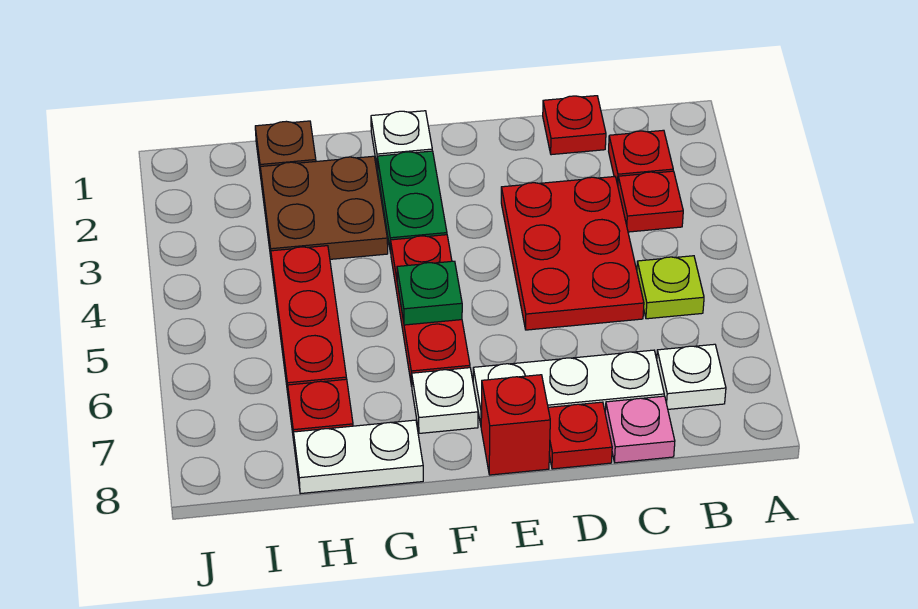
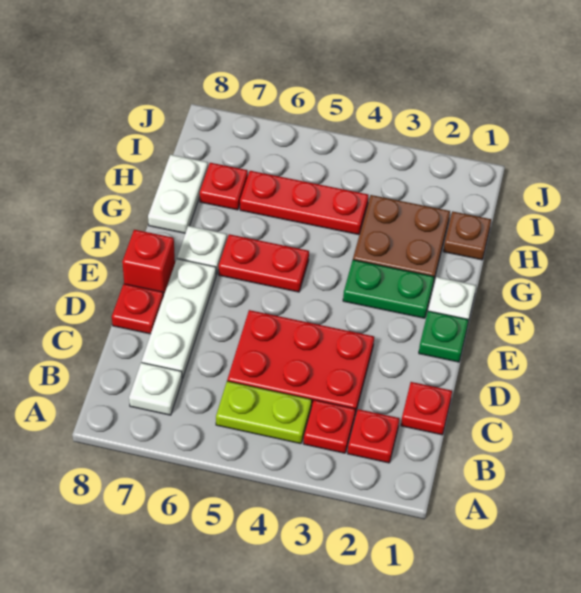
lime 1x1 plate [637,256,704,319] -> lime 1x2 plate [216,381,312,444]
pink 1x1 plate [605,396,675,463] -> none
red 1x3 plate [391,235,470,386] -> red 1x2 plate [219,234,309,292]
green 1x1 plate [397,261,462,325] -> green 1x1 plate moved to [419,311,469,362]

